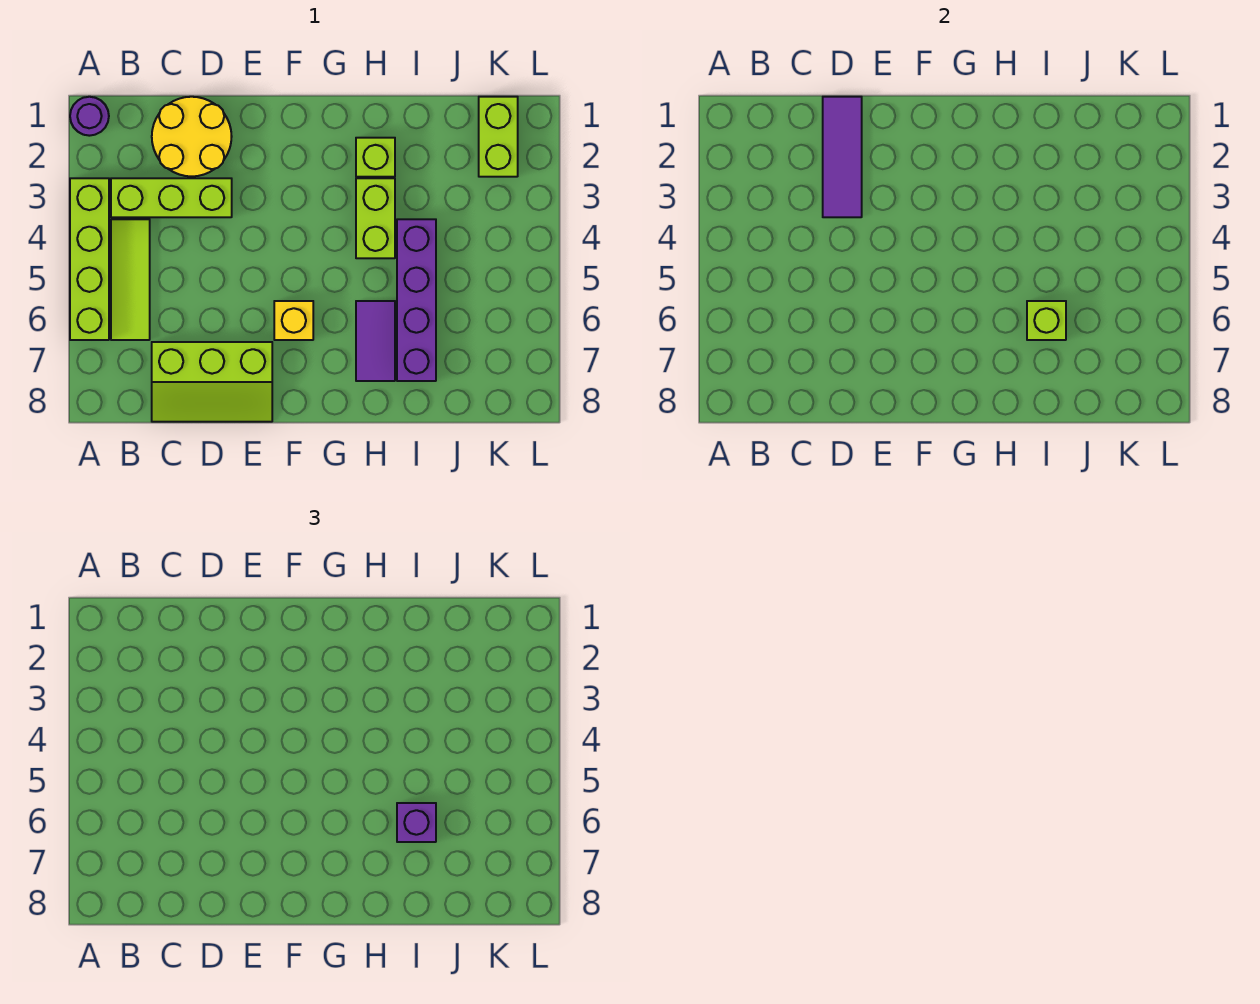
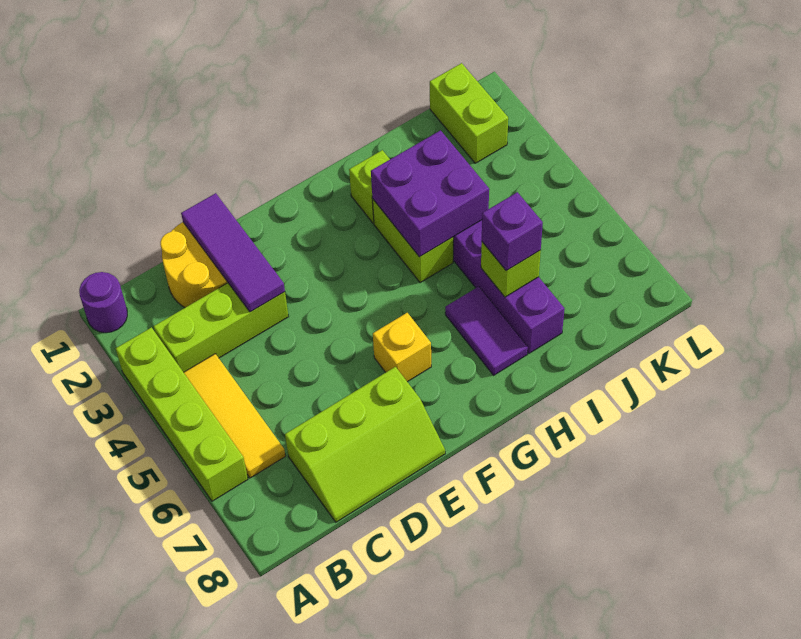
lime 1x3 tile [111,219,150,340] -> yellow 1x3 tile [184,354,285,478]
none -> purple 2x2 brick [371,130,489,257]

